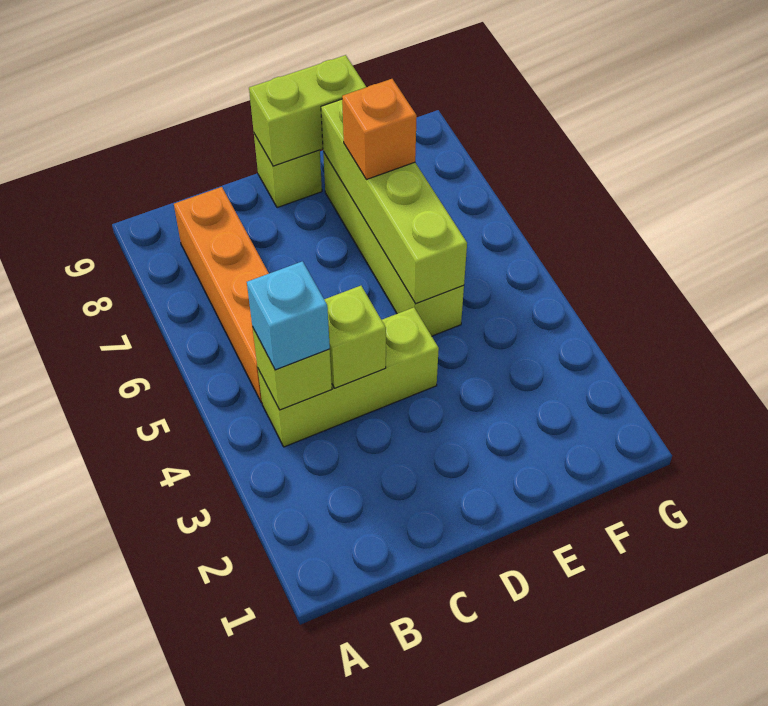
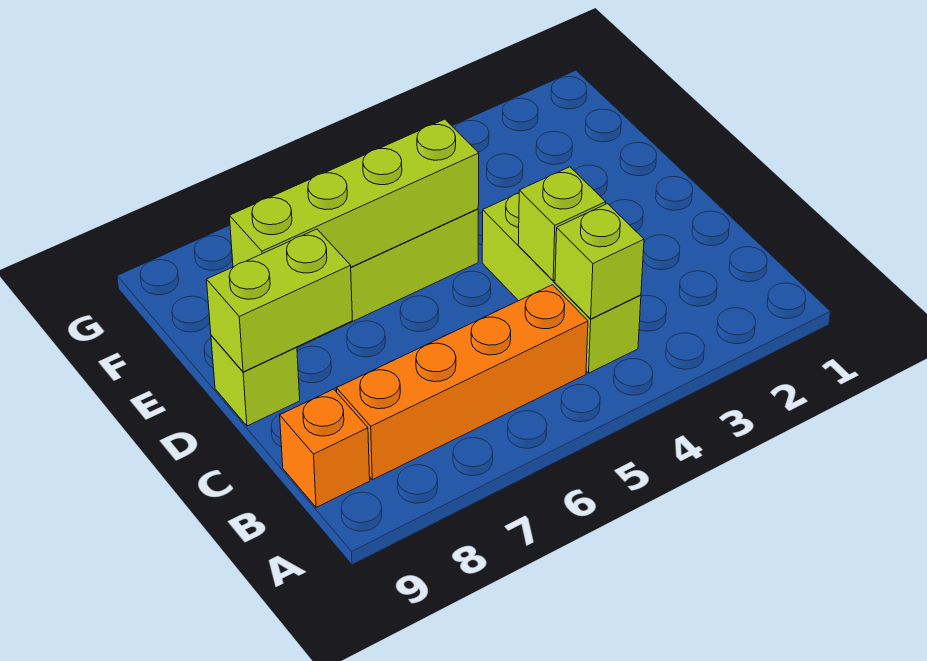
cyan 1x1 brick [247,261,330,370] -> none
lime 1x2 brick [249,55,366,166] -> lime 1x2 brick turned to [207,229,352,372]
orange 1x1 brick [342,79,417,180] -> orange 1x1 brick moved to [280,389,370,507]

